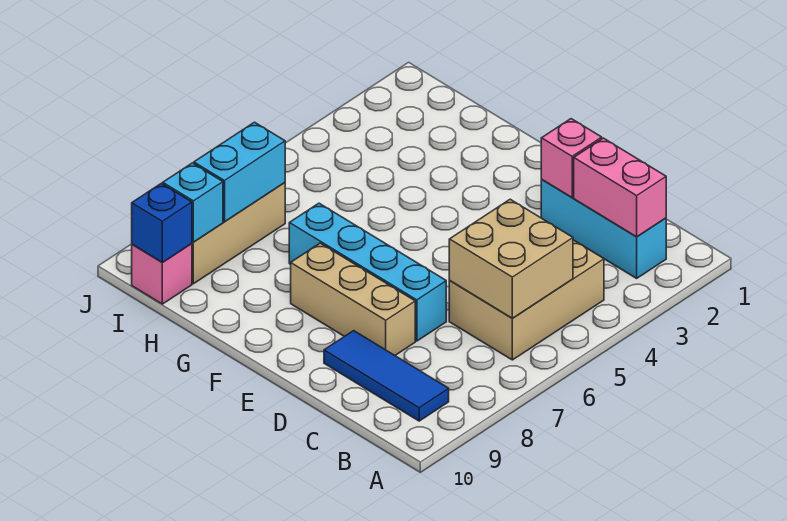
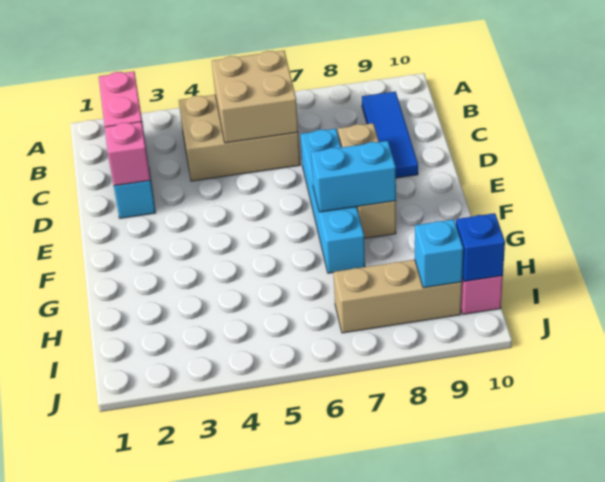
cyan 1x2 brick [194,122,285,222] -> cyan 1x2 brick moved to [311,141,396,212]

